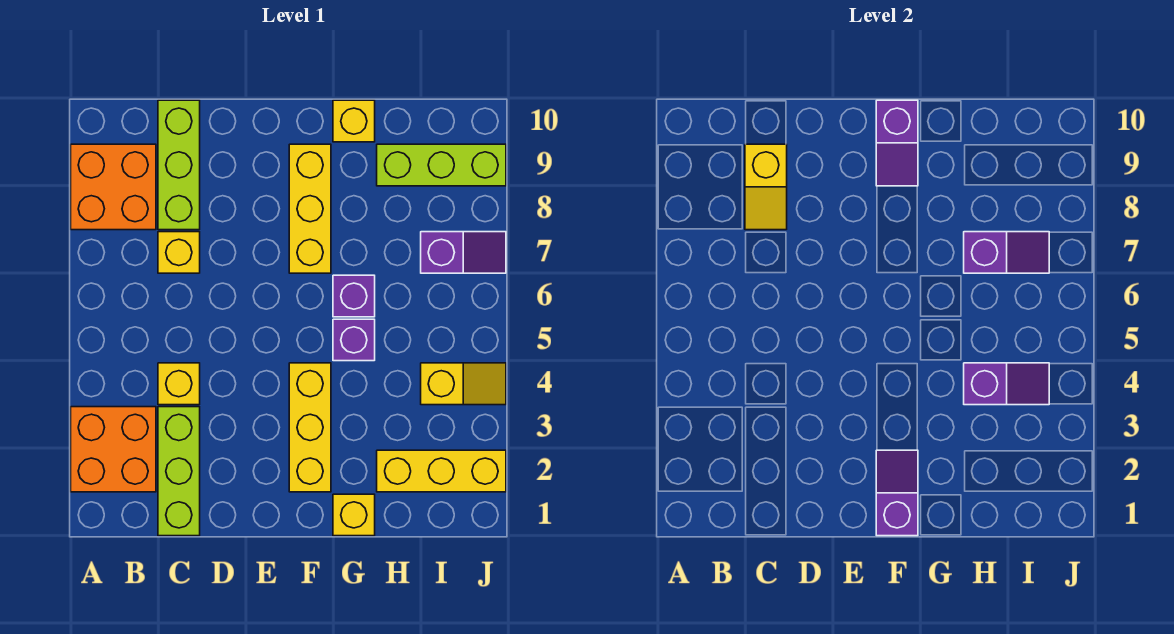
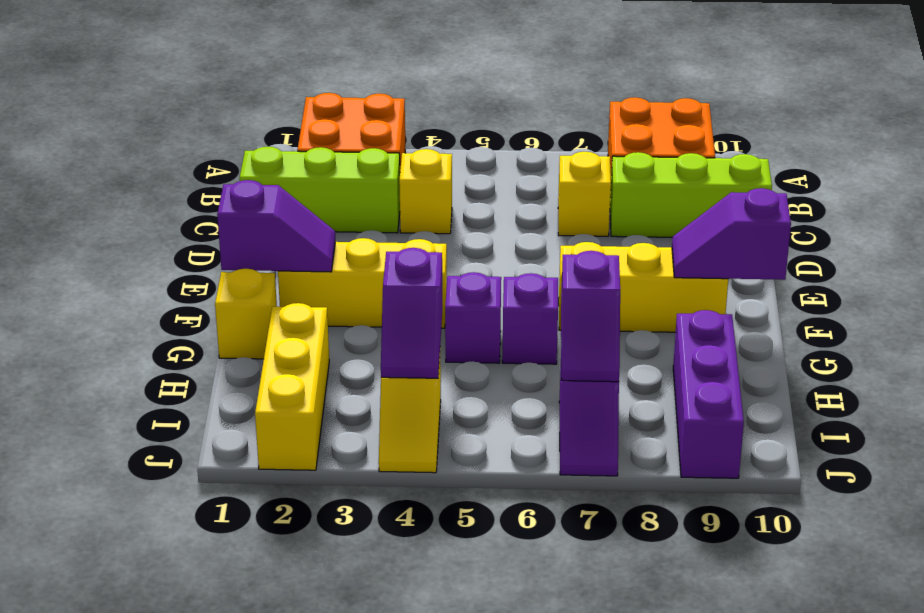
yellow 1x2 slope [745,144,787,230] -> none
yellow 1x1 brick [333,100,375,142] -> none
lime 1x3 brick [377,144,506,186] -> purple 1x3 brick [673,310,744,478]

